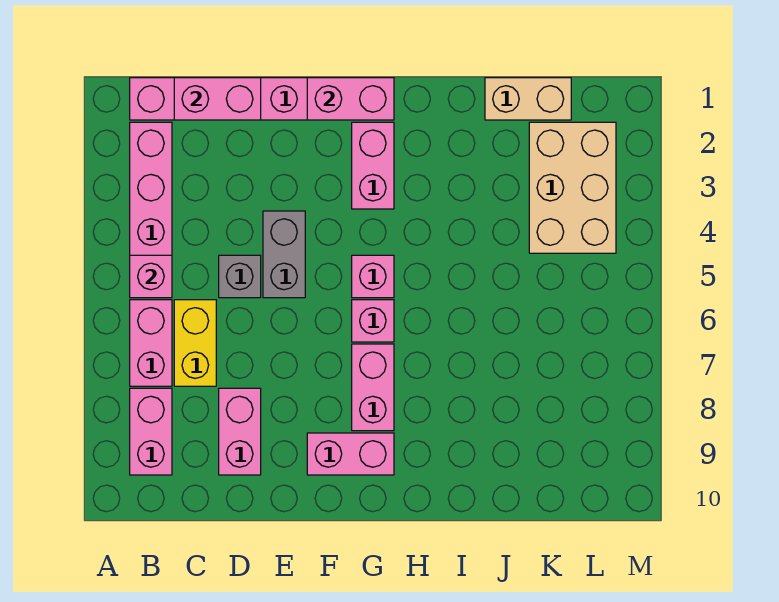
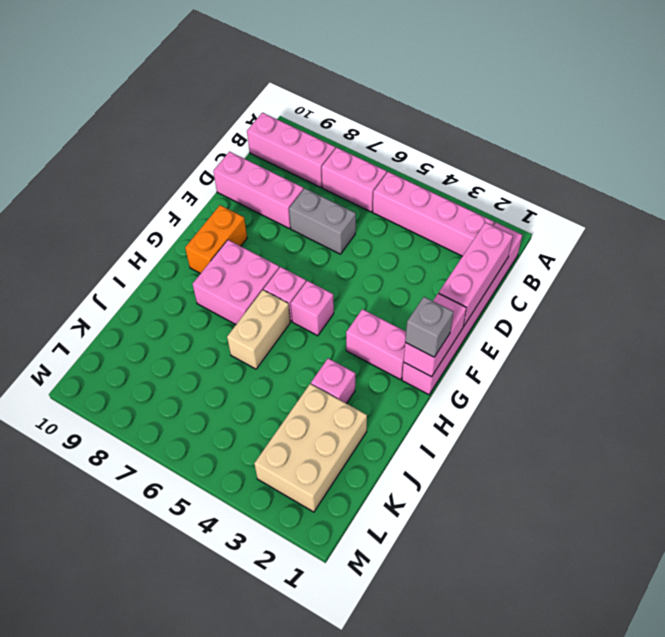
pink 1x1 brick [130,255,172,298] -> pink 1x1 brick moved to [311,358,355,404]
pink 1x2 brick [130,388,172,475] -> pink 1x3 brick [247,113,335,187]
pink 1x2 brick [174,78,261,120] -> pink 1x3 brick [439,222,513,326]
yellow 1x2 brick [174,300,216,386] -> none
grey 1x1 brick [219,255,261,298] -> grey 1x1 brick moved to [405,297,453,357]
pink 1x2 brick [219,388,261,475] -> pink 1x3 brick [213,152,304,228]
grey 1x2 brick [263,211,305,298] -> grey 1x2 brick moved to [289,188,356,254]
pink 1x2 brick [307,433,394,475] -> orange 1x2 brick [185,205,247,274]
pink 1x2 brick [352,344,394,431] -> pink 2x2 brick [193,240,279,324]
tan 1x2 brick [485,78,571,120] -> tan 1x2 brick moved to [227,290,290,369]
tan 2x3 brick [529,122,616,253] -> tan 2x3 brick turned to [254,384,367,512]

